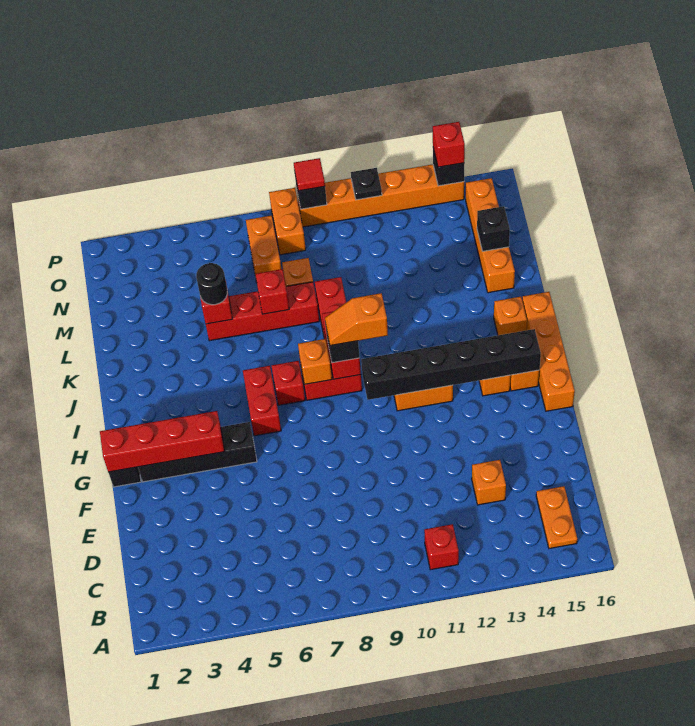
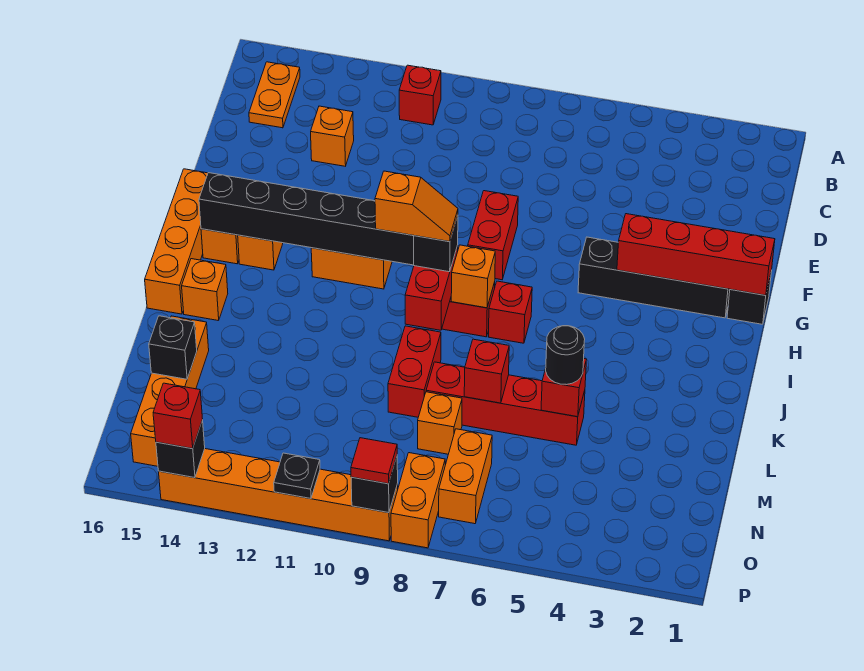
red 1x2 brick [243,366,281,436] -> red 1x2 brick moved to [468,191,518,280]

